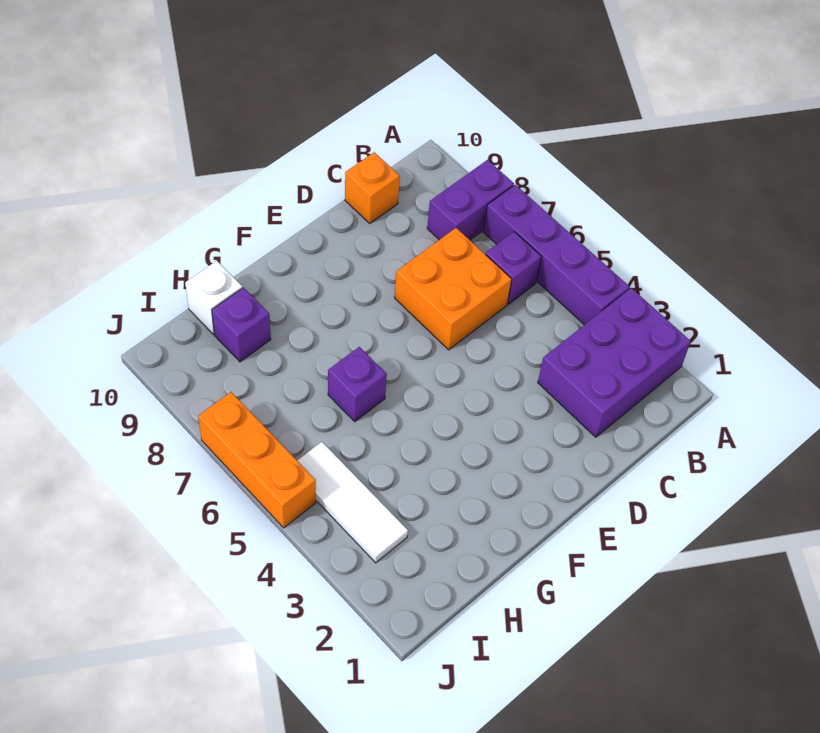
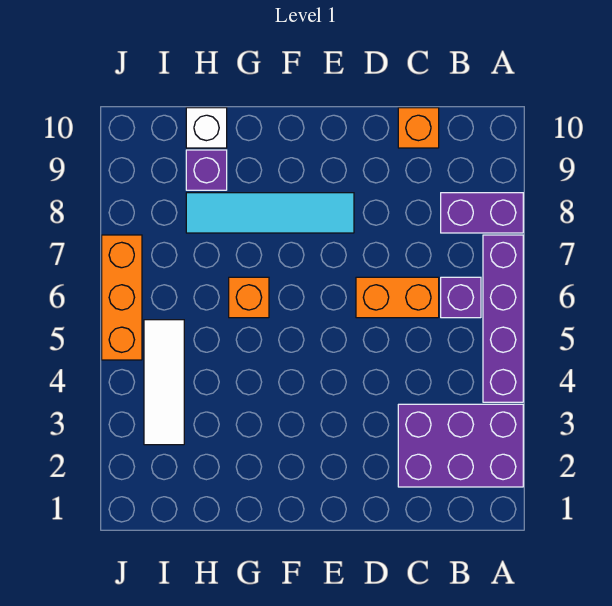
orange 2x2 brick [395,228,512,350] -> orange 1x2 brick [356,277,439,318]
none -> cyan 1x4 tile [186,193,354,233]
purple 1x1 brick [328,347,387,421] -> orange 1x1 brick [229,277,269,318]

